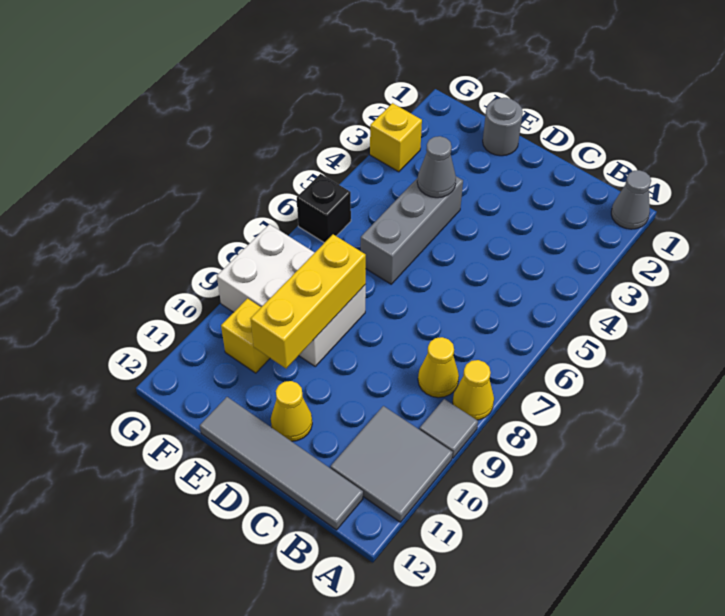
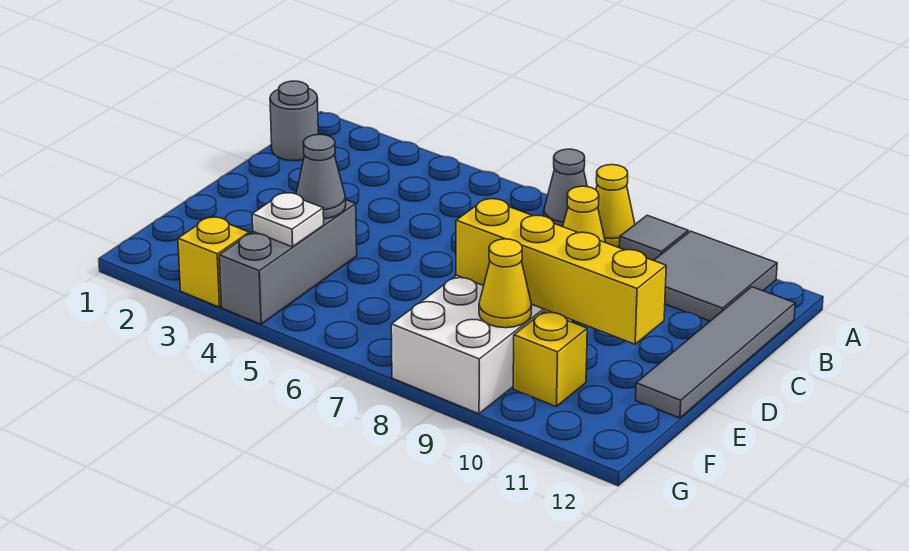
grey 1x1 cone [611,170,651,229] -> grey 1x1 cone moved to [544,149,587,227]
yellow 1x1 cone [271,381,312,441] -> yellow 1x1 cone moved to [479,239,532,328]
grey 1x1 round brick [483,98,523,156] -> grey 1x1 round brick moved to [270,81,318,161]
grey 1x3 brick [361,177,463,284] -> grey 1x3 brick turned to [219,200,357,324]
yellow 1x3 brick [251,234,366,369] -> yellow 1x4 brick [456,198,666,344]
none -> white 1x1 plate [252,193,324,247]
black 1x1 brick [297,174,351,243] -> none

